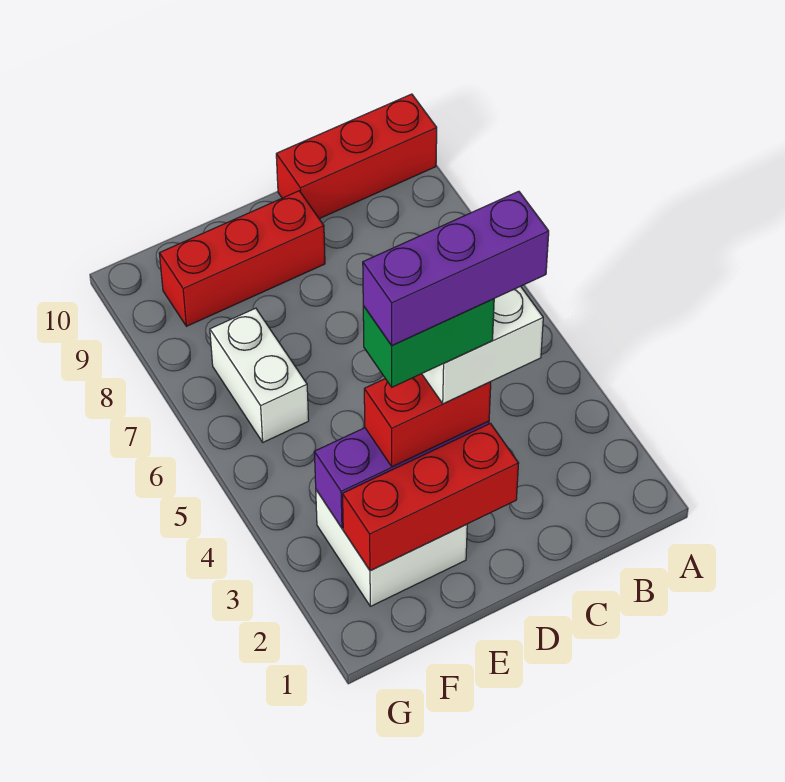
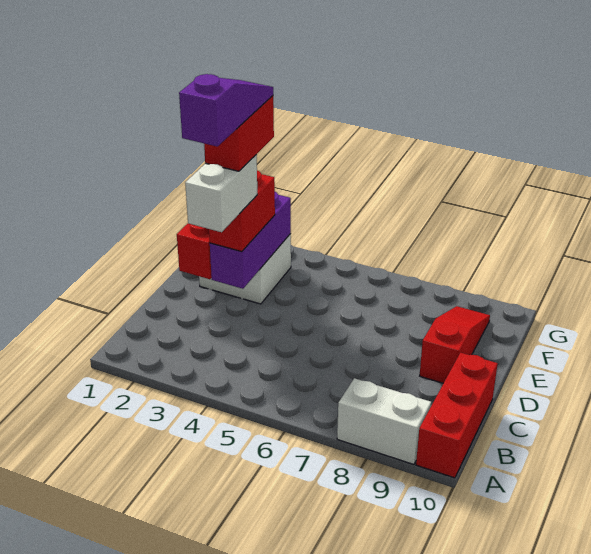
purple 1x3 brick [363,191,549,345] -> purple 1x3 slope [179,74,273,146]
green 1x2 brick [363,299,494,387] -> red 1x2 brick [204,96,274,171]
red 1x3 brick [159,191,325,326] -> red 1x3 slope [420,306,490,383]
white 1x2 brick [210,308,309,442] -> white 1x2 brick moved to [337,378,431,464]

